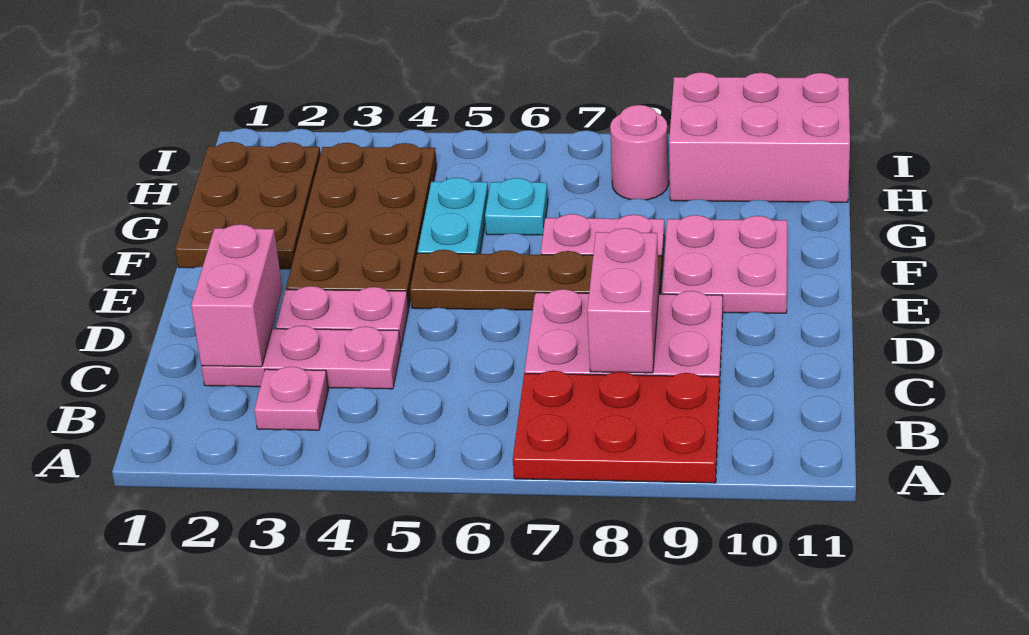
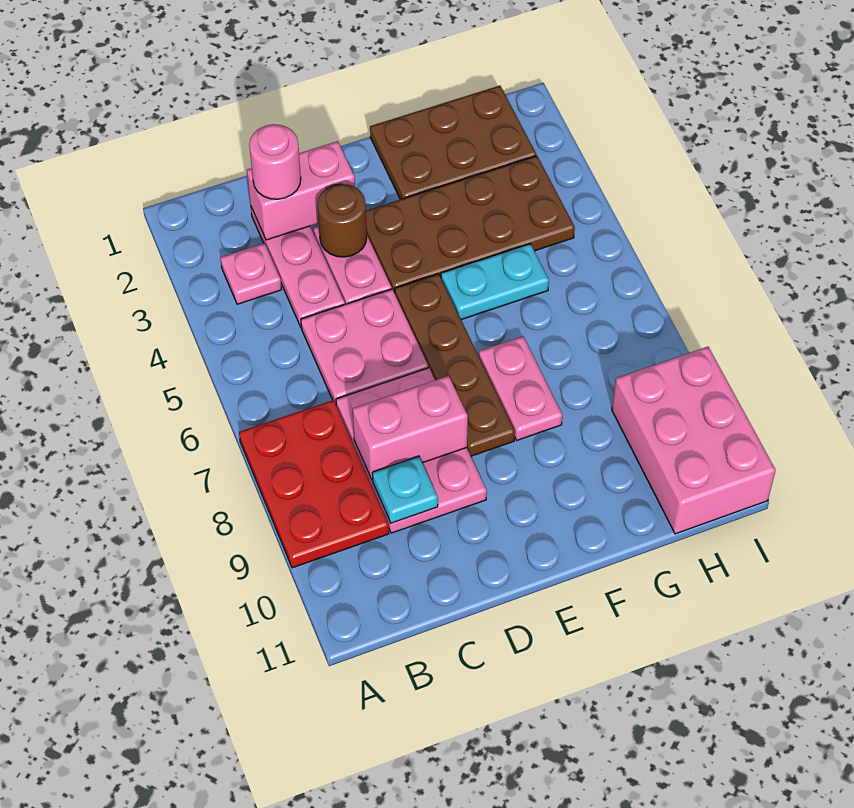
none -> brown 1x1 round brick [318,184,367,257]
pink 2x2 plate [662,215,787,313] -> pink 2x2 plate moved to [301,289,428,404]
cyan 1x1 plate [485,178,548,235] -> cyan 1x1 plate moved to [372,456,438,523]
pink 1x1 round brick [610,105,669,200] -> pink 1x1 round brick moved to [249,124,301,199]

